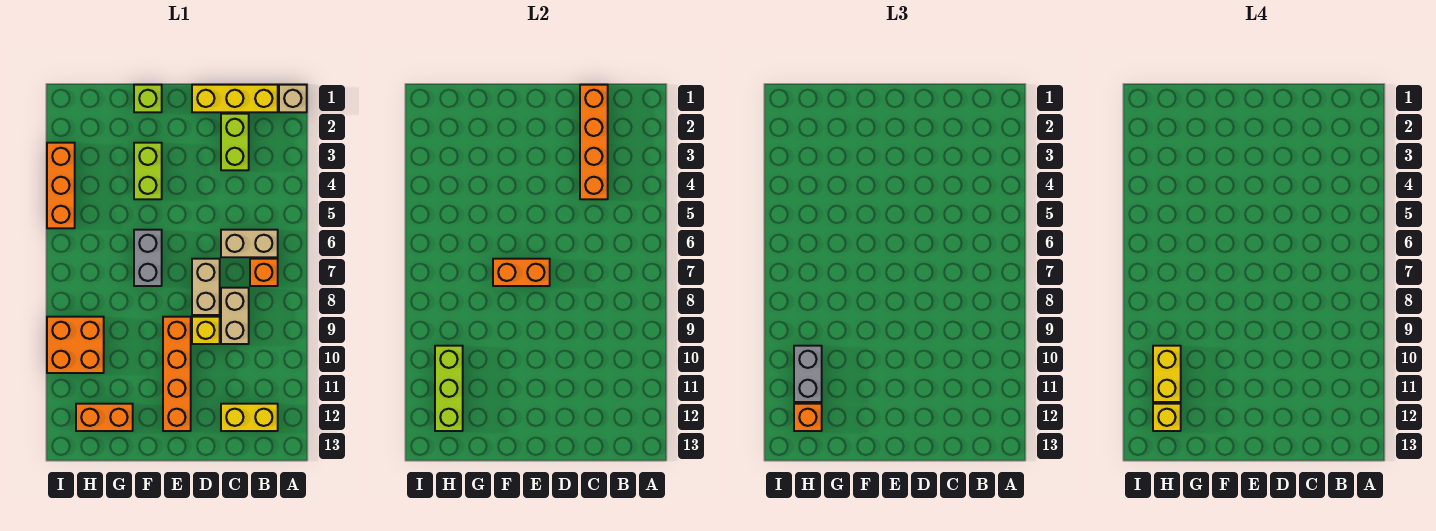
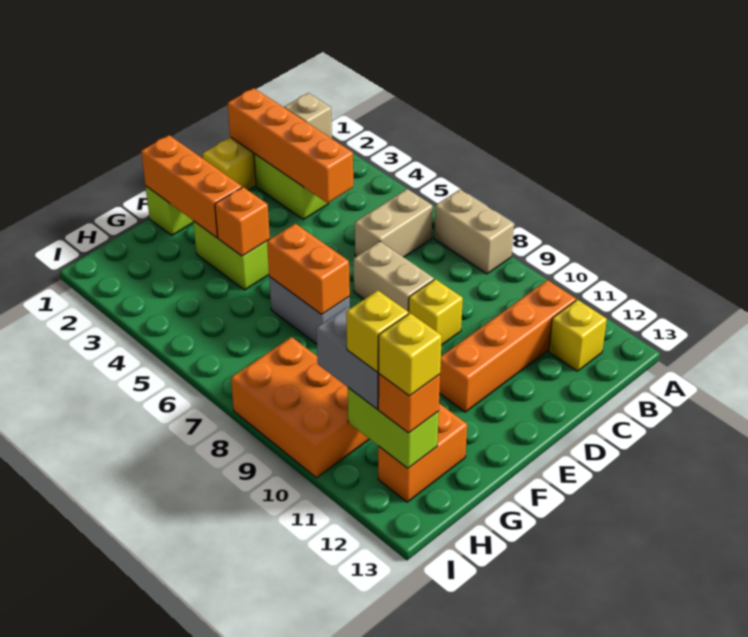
orange 1x1 brick [250,259,278,286] -> orange 1x1 brick moved to [215,187,270,256]
yellow 1x2 brick [221,404,278,431] -> yellow 1x1 brick [549,300,607,371]
tan 1x2 brick [221,288,249,344] -> tan 1x2 brick moved to [434,190,514,274]
orange 1x2 brick [493,259,550,286] -> orange 1x2 brick turned to [267,224,350,315]
orange 1x4 brick [163,317,191,431] -> orange 1x4 brick turned to [439,280,576,412]
orange 2x2 brick [47,317,104,373] -> orange 2x3 brick [231,337,369,478]
lime 1x3 brick [435,346,463,431] -> lime 1x2 brick [348,388,439,468]
yellow 1x2 brick [1153,346,1181,402] -> yellow 1x1 brick [346,290,409,372]
orange 1x3 brick [47,143,75,228] -> orange 1x3 brick moved to [141,135,242,238]

